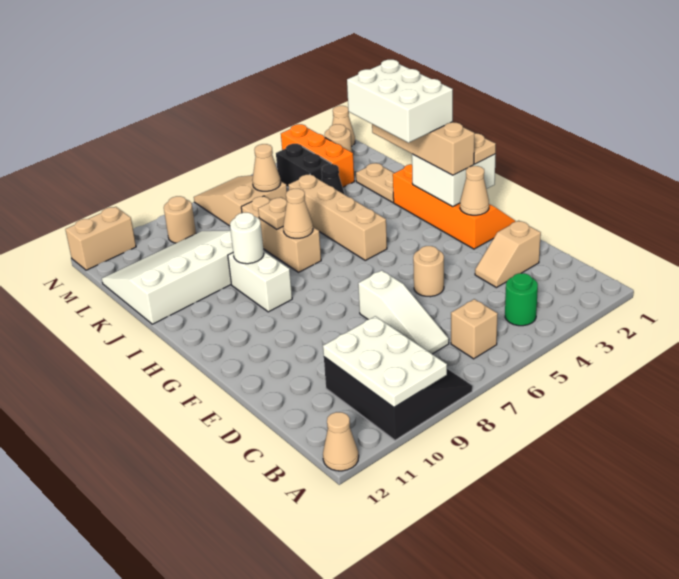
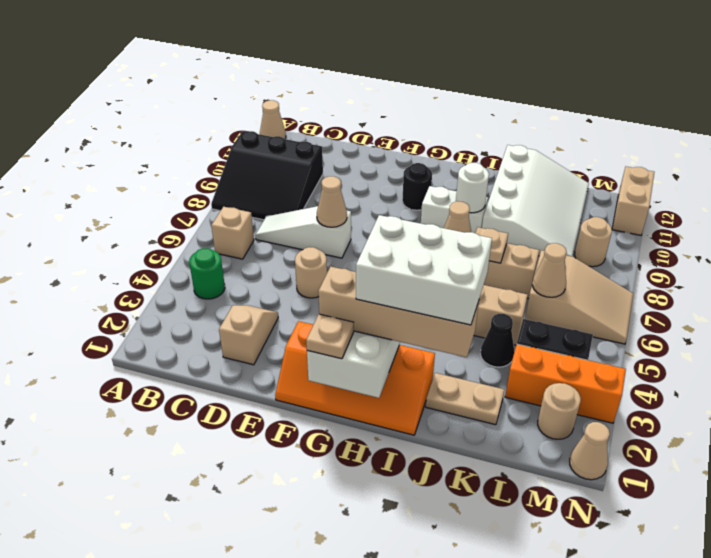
white 2x3 plate [323,316,447,407] -> none
tan 1x1 cone [460,166,489,215] -> tan 1x1 cone moved to [317,176,347,227]
none -> black 1x1 round brick [402,163,432,210]

